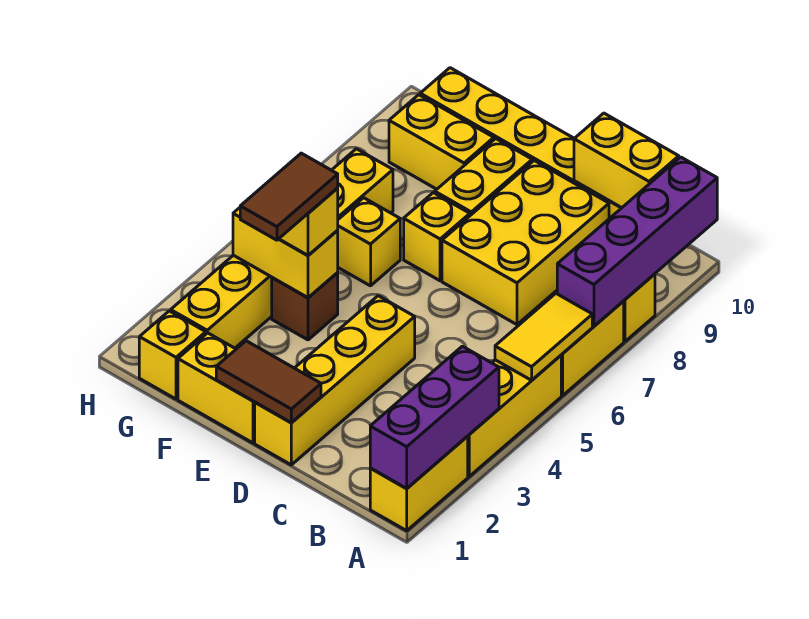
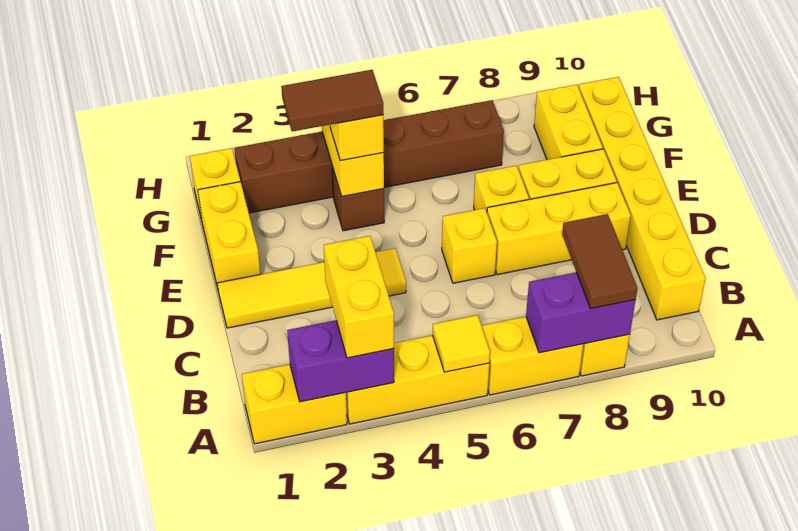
purple 1x3 brick [370,346,499,489] -> purple 1x2 brick [287,320,394,402]
yellow 1x2 tile [495,294,592,380] -> yellow 1x1 tile [433,315,490,372]
purple 1x4 brick [557,157,717,326] -> purple 1x2 brick [526,272,636,353]
yellow 1x2 brick [574,113,679,208] -> yellow 1x2 brick moved to [324,236,394,358]
yellow 2x3 brick [442,161,609,325] -> yellow 1x3 brick [487,183,631,275]
yellow 1x4 brick [255,296,415,465] -> yellow 1x4 tile [217,248,406,328]
brown 1x2 tile [216,341,321,423] -> brown 1x2 tile moved to [562,214,638,309]
yellow 1x1 brick [338,198,400,286] -> yellow 1x1 brick moved to [442,208,497,283]
yellow 1x6 brick [171,149,393,348] -> brown 1x6 brick [234,100,504,213]

